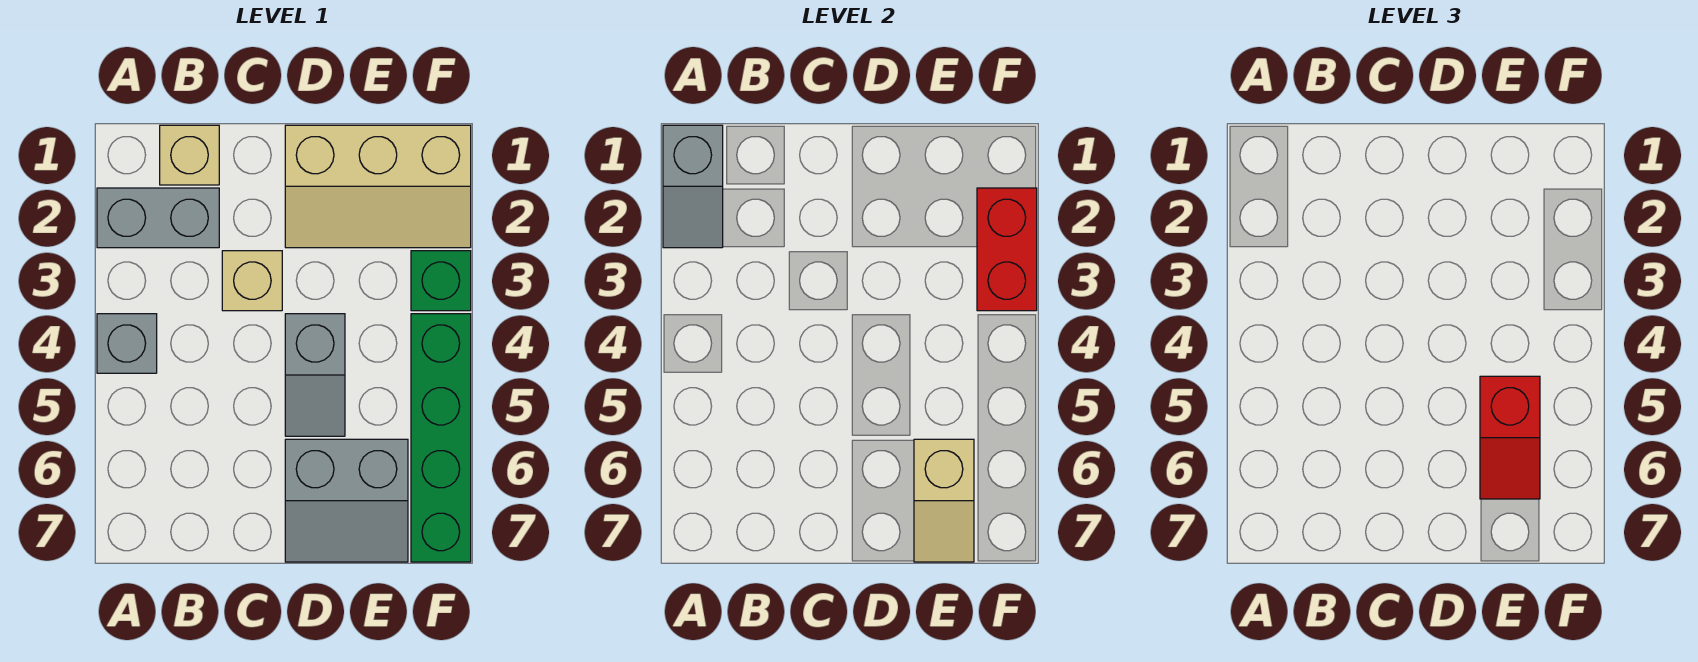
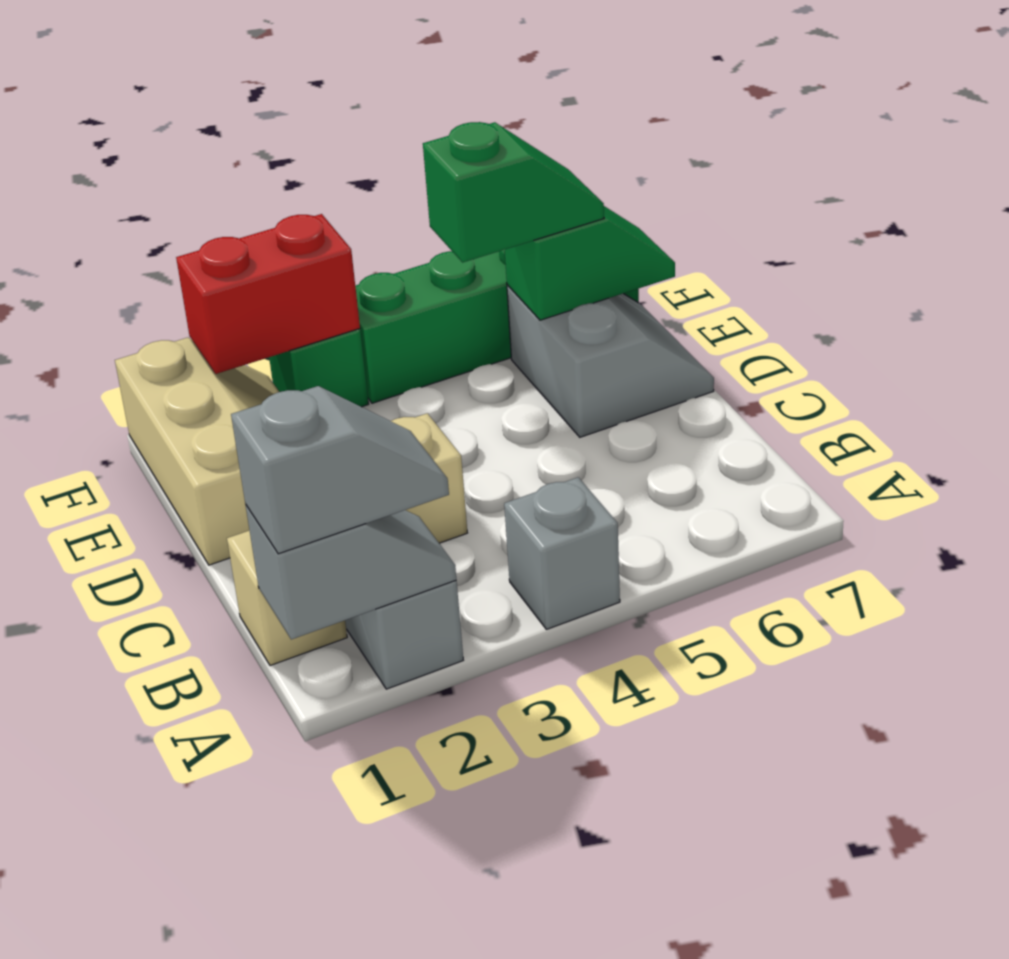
grey 1x2 slope [285,314,345,436] -> grey 1x2 slope moved to [231,386,449,554]
red 1x2 slope [1480,376,1540,499] -> green 1x2 slope [423,122,604,263]
tan 1x2 slope [914,439,974,562] -> green 1x2 slope [505,206,675,320]

